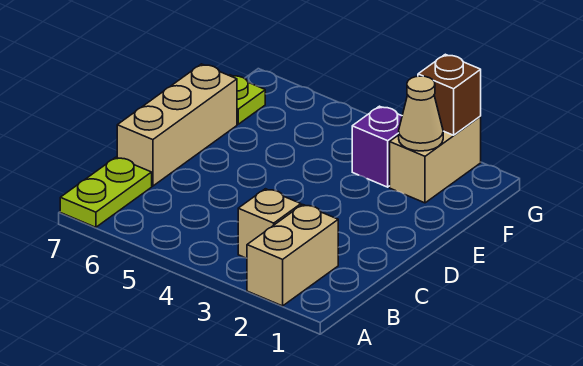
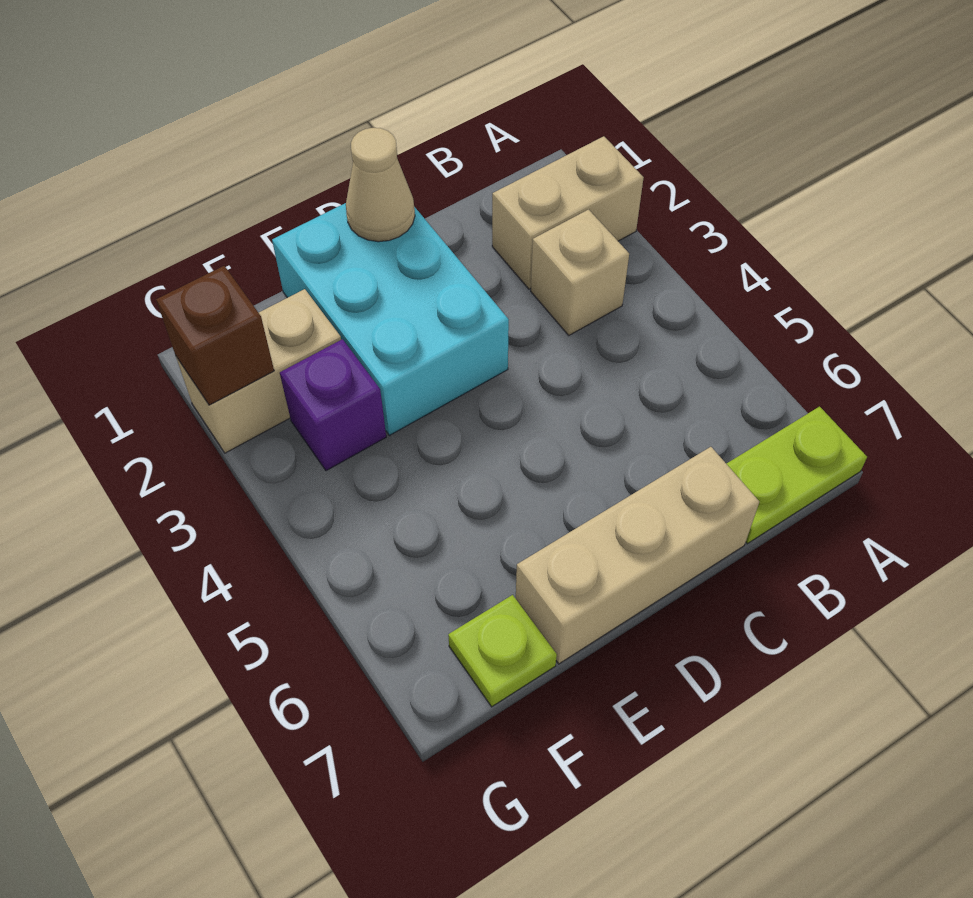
none -> cyan 2x3 brick [272,203,509,435]
tan 1x1 cone [399,76,443,151] -> tan 1x1 cone moved to [346,128,415,242]

